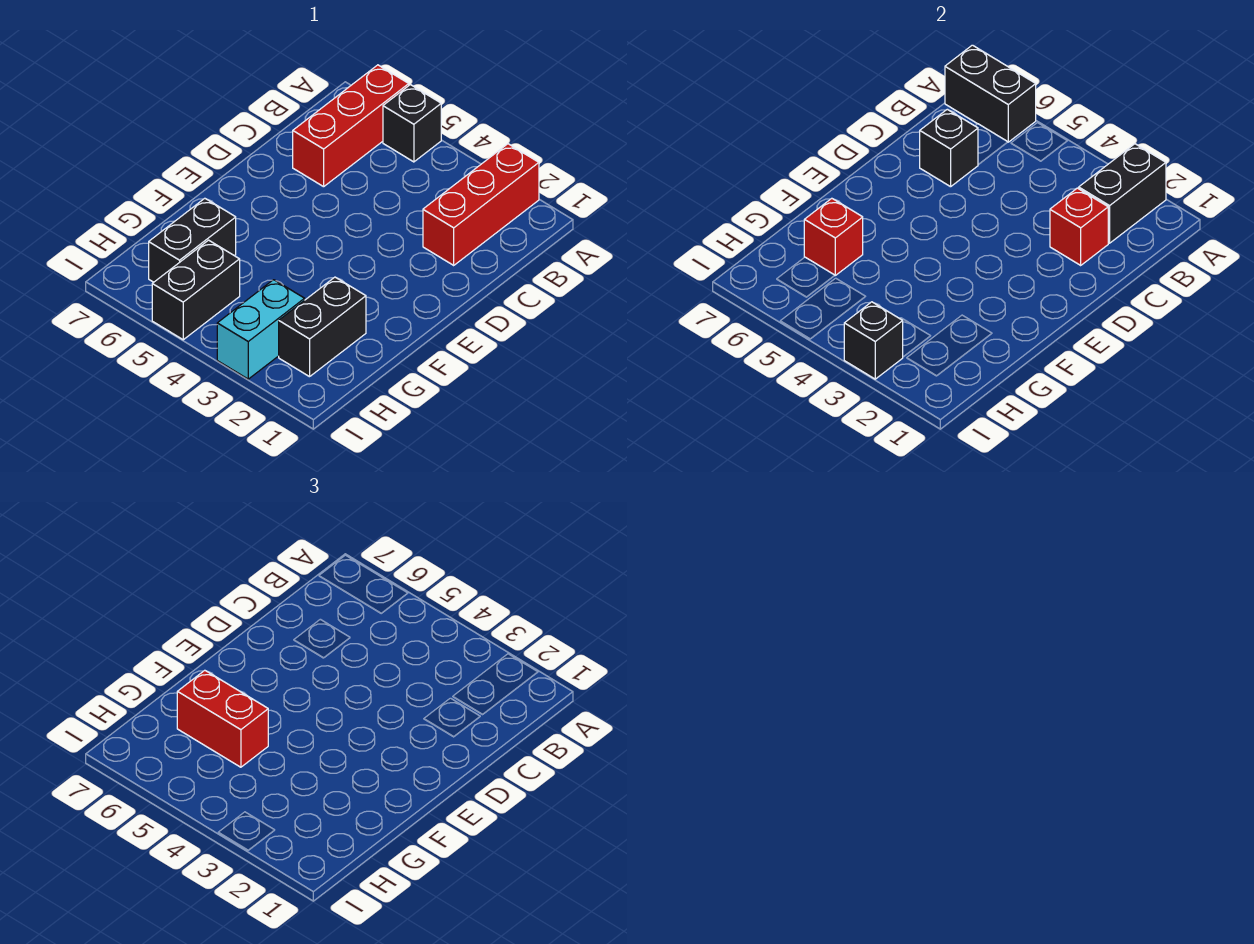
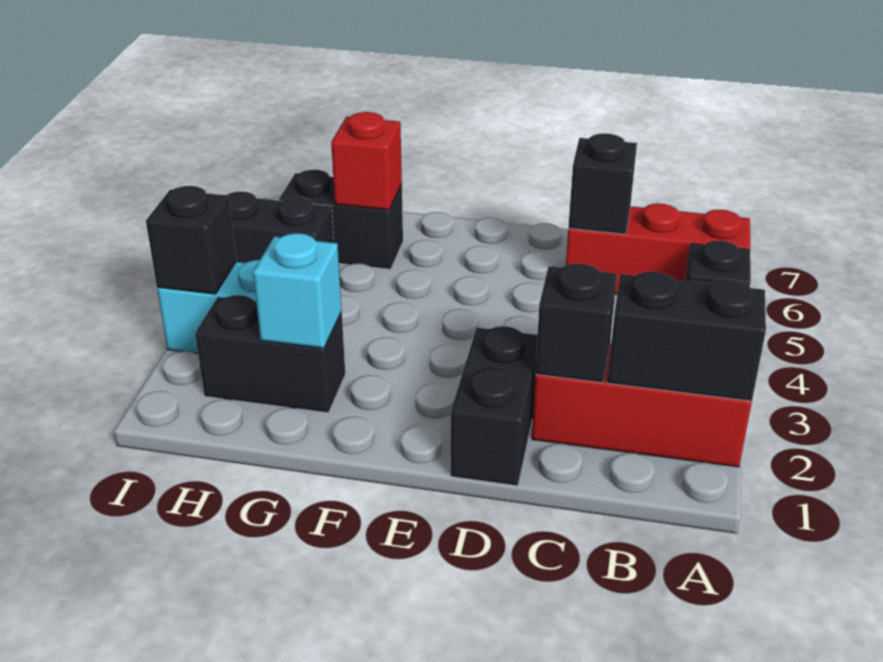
black 1x2 brick [945,45,1036,142] -> black 1x2 brick moved to [451,326,538,486]
red 1x1 brick [1050,188,1108,265] -> black 1x1 brick [535,264,617,383]
none -> cyan 1x1 brick [253,233,342,348]
red 1x2 brick [177,670,268,767] -> none

